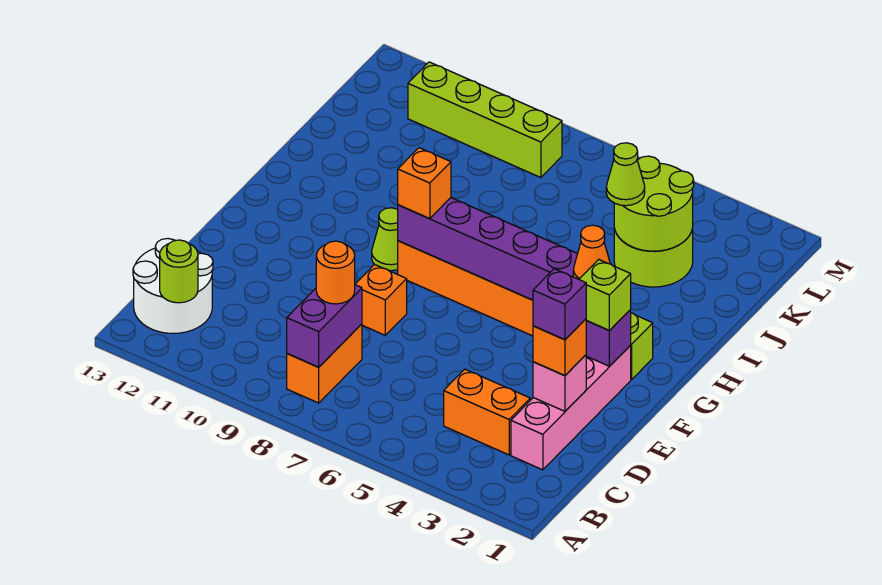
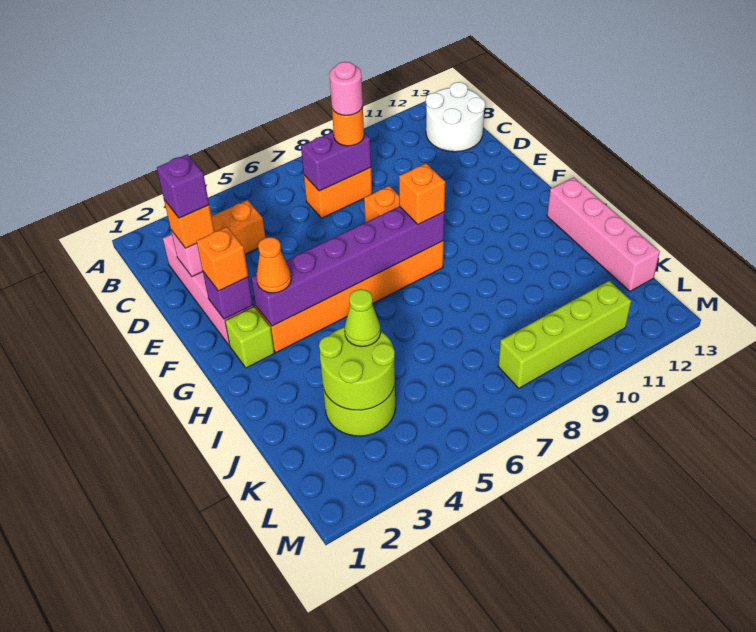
orange 1x2 brick [287,324,362,403] -> orange 1x2 brick turned to [304,168,372,218]
purple 1x2 brick [287,285,362,367] -> purple 1x2 brick turned to [301,131,371,191]
lime 1x1 round brick [160,240,198,303] -> none
none -> pink 1x1 round brick [329,62,363,115]
lime 1x1 brick [579,259,631,331] -> orange 1x1 brick [196,227,248,291]
lime 1x1 cone [372,208,398,271] -> none
none -> pink 1x4 brick [547,177,660,291]

